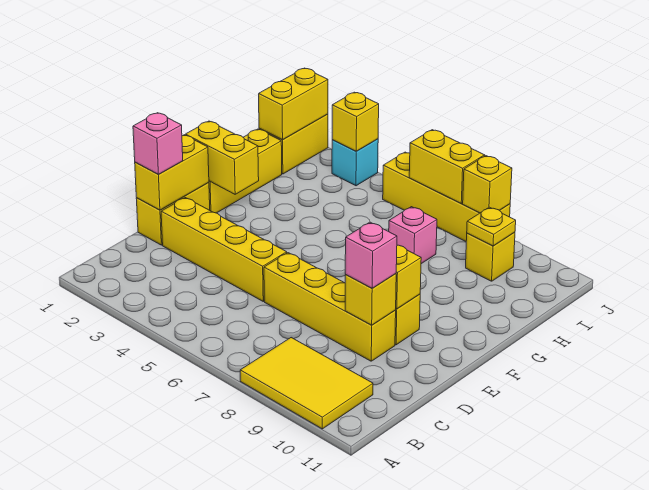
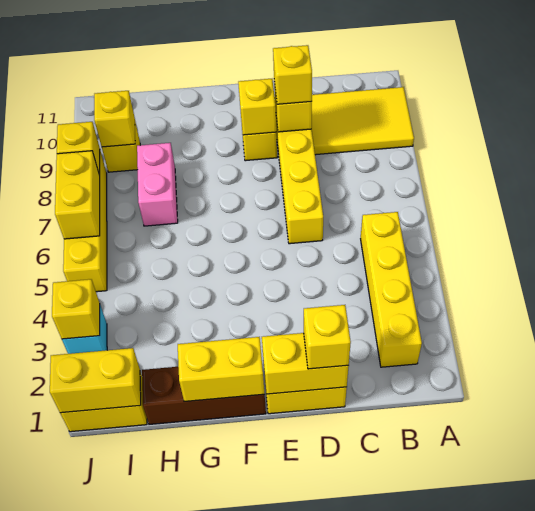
yellow 2x3 tile [240,338,373,429] -> yellow 2x3 tile turned to [312,87,414,155]
pink 1x1 brick [133,113,183,175] -> yellow 1x1 brick [304,305,351,369]
yellow 1x4 brick [161,198,287,301] -> yellow 1x4 brick moved to [361,212,422,367]
pink 1x1 brick [345,222,397,288] -> yellow 1x1 brick [273,45,312,104]
yellow 1x3 brick [209,129,282,213] -> brown 1x3 brick [142,367,266,424]
yellow 1x2 brick [185,121,259,194] -> yellow 1x2 brick turned to [178,337,265,402]
pink 1x1 brick [389,207,437,264] -> pink 1x2 brick [137,143,178,226]
yellow 1x1 plate [467,207,516,246] -> yellow 1x1 brick [94,91,135,147]

